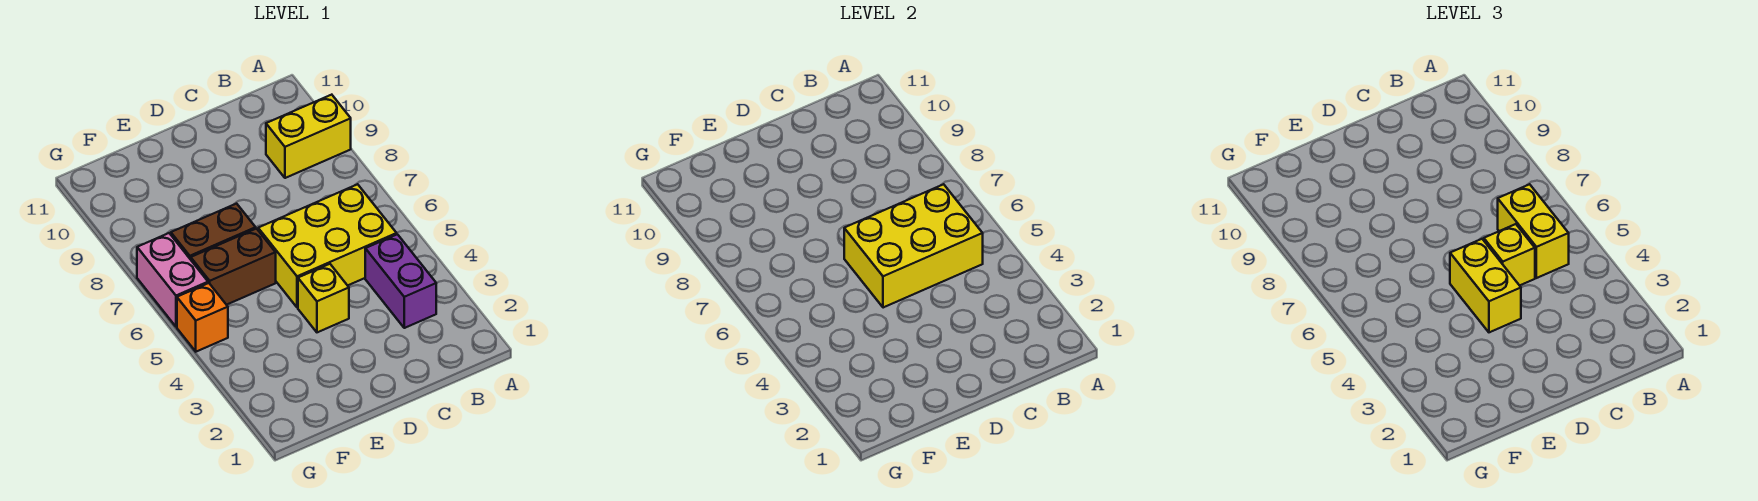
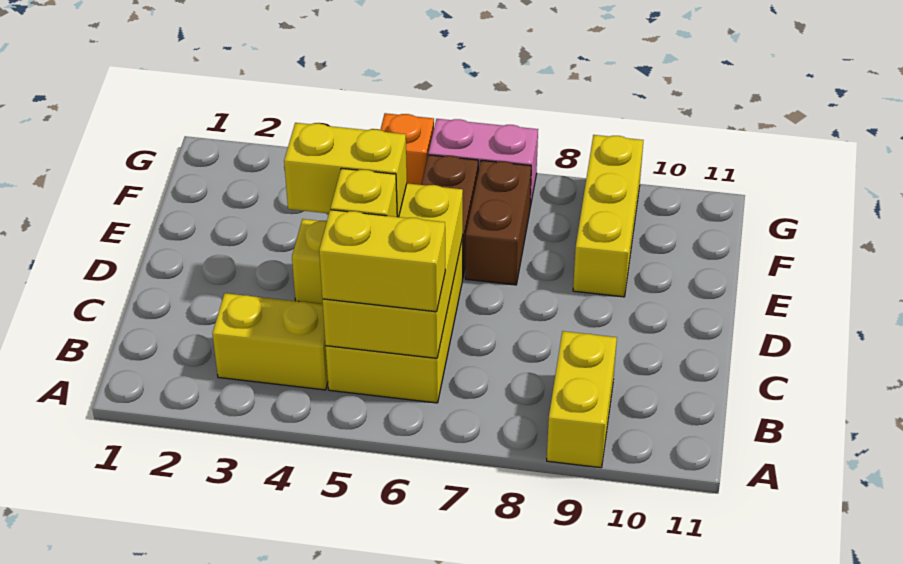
purple 1x2 brick [365,234,436,328] -> yellow 1x2 brick [212,293,328,390]
none -> yellow 1x3 brick [573,135,643,297]

